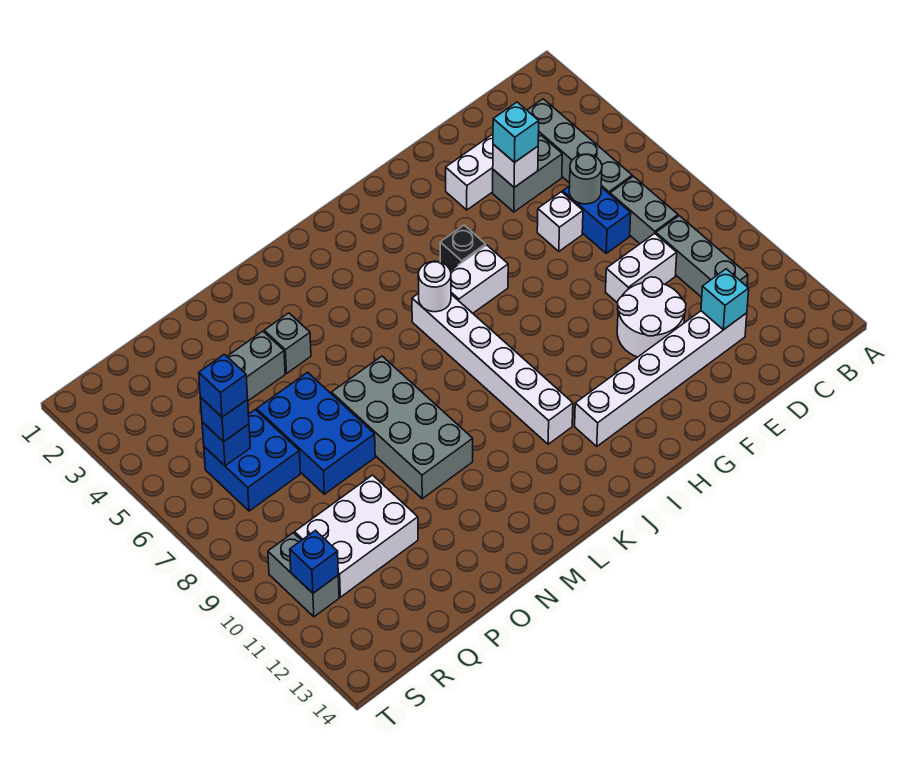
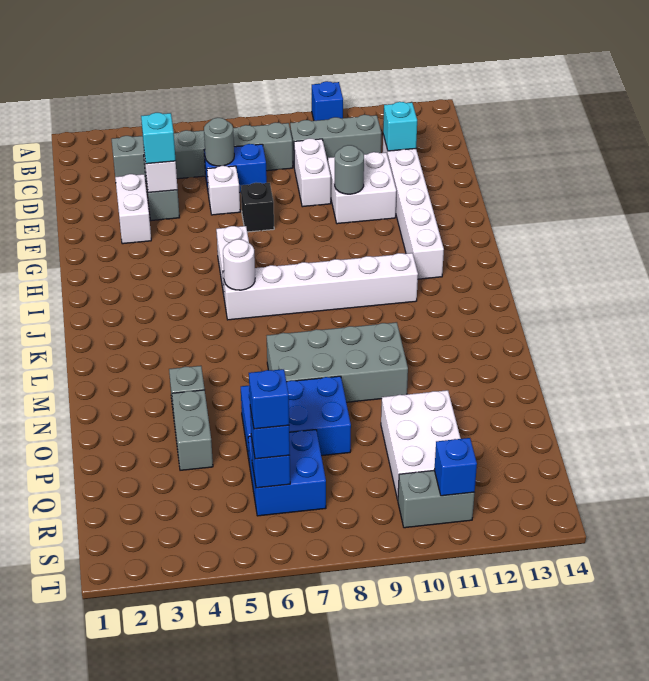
none -> blue 1x1 brick [312,81,343,121]
white 2x2 round brick [617,277,686,357] -> white 2x2 brick [328,152,396,224]
none -> grey 1x1 round brick [335,145,364,194]
black 1x1 brick [440,225,486,271] -> black 1x1 brick moved to [241,183,274,232]

